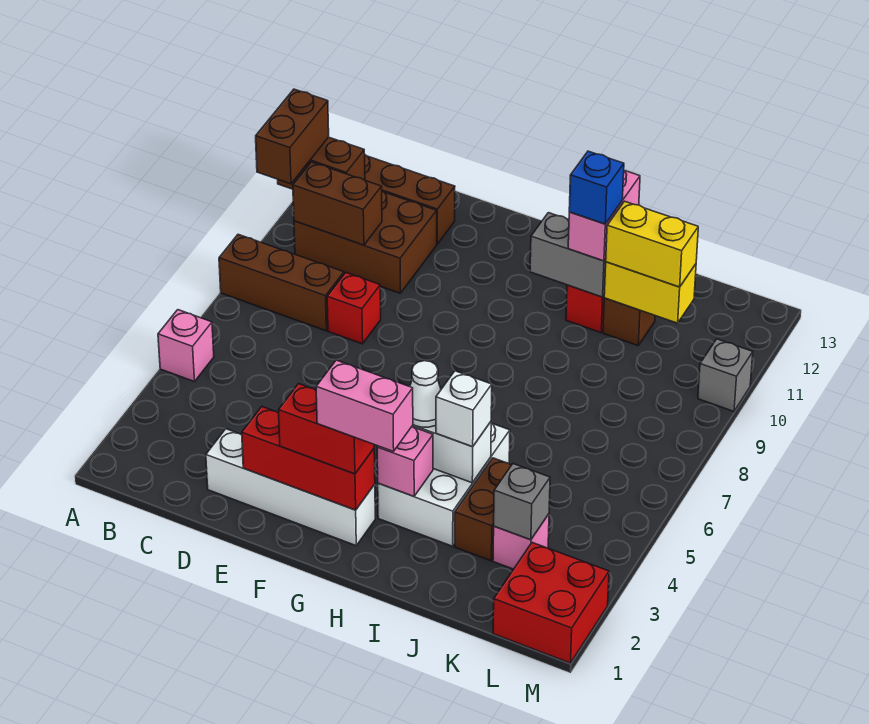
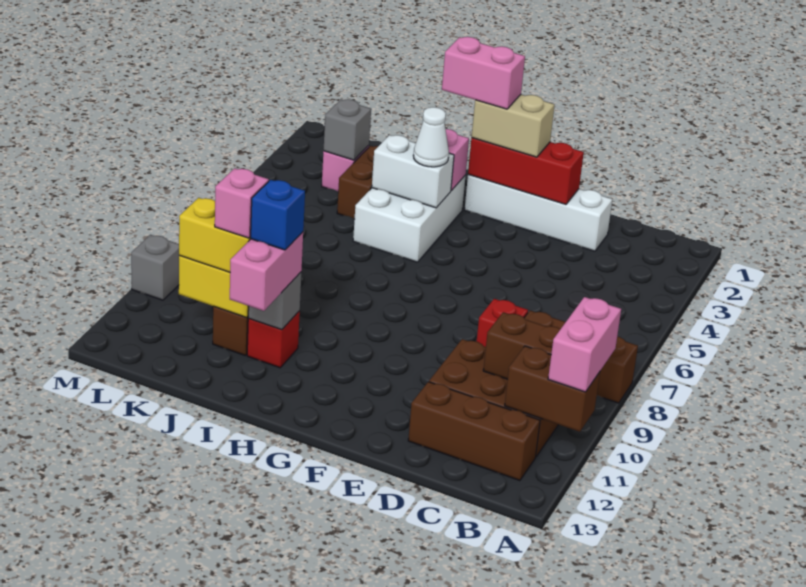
pink 1x1 brick [158,310,214,382] -> pink 1x1 brick moved to [215,168,269,238]
brown 1x2 brick [256,89,329,184] -> pink 1x2 brick [548,297,621,392]
red 1x2 brick [279,384,374,474] -> tan 1x2 brick [472,95,555,157]
grey 1x2 brick [530,213,606,297] -> grey 1x1 brick [248,272,301,330]
white 1x1 brick [436,371,492,447] -> none
red 2x2 brick [493,543,609,663] -> none

